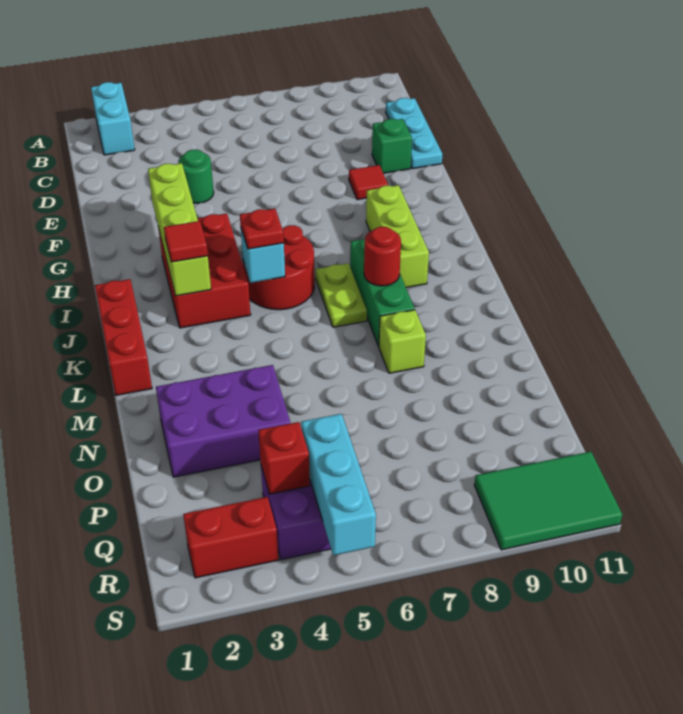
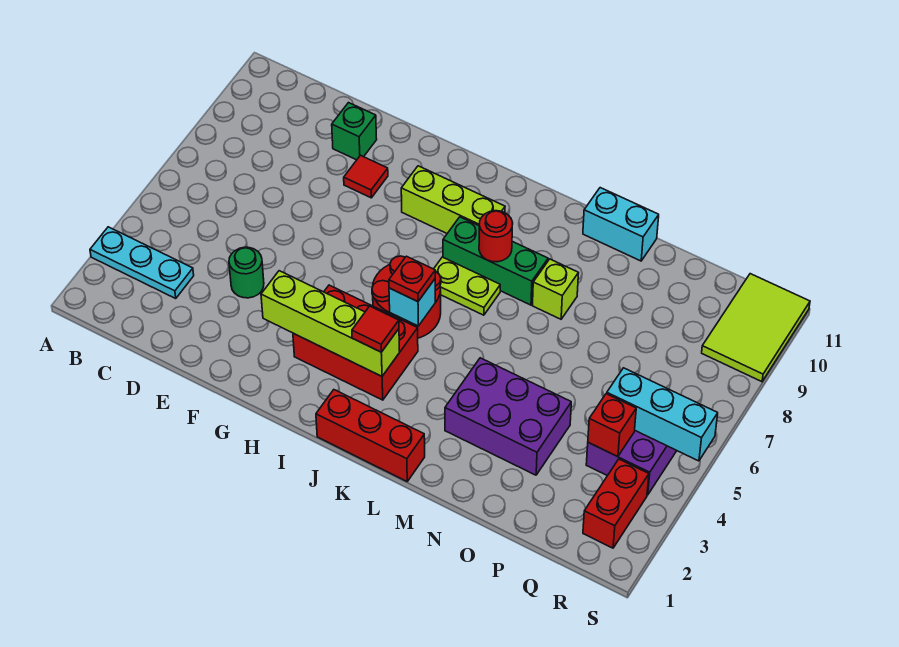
cyan 1x2 brick [91,82,135,155] -> cyan 1x2 brick moved to [583,188,659,261]
cyan 1x3 plate [386,98,442,169] -> cyan 1x3 plate moved to [90,227,194,298]
purple 2x3 brick [156,365,290,477] -> purple 2x3 brick turned to [445,358,571,475]
green 2x3 tile [474,452,622,550] -> lime 2x3 tile [702,274,810,382]

